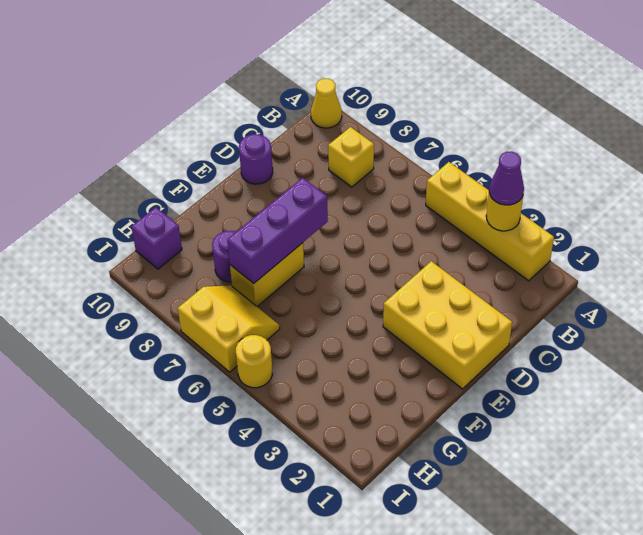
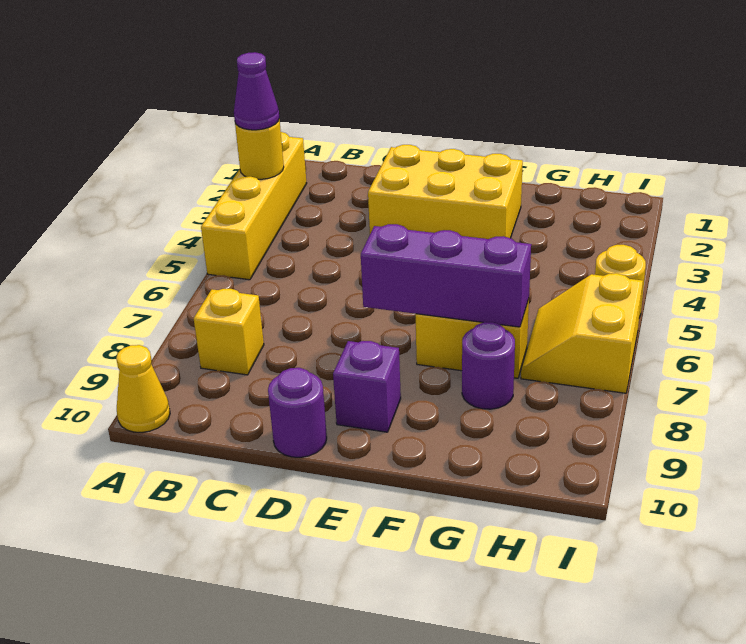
yellow 2x3 brick [383,261,512,389] -> yellow 2x3 brick turned to [368,145,523,239]
purple 1x1 brick [131,207,182,269] -> purple 1x1 brick moved to [333,341,401,432]

